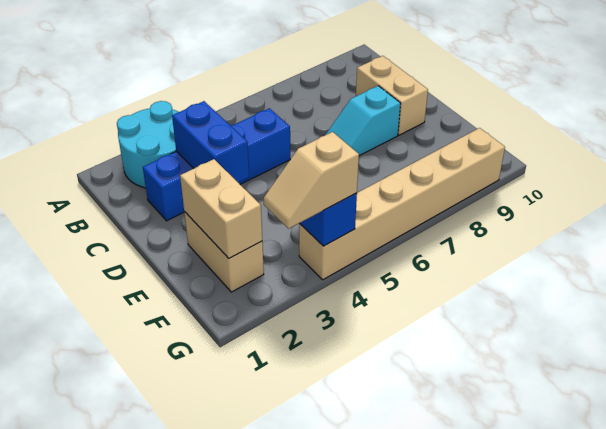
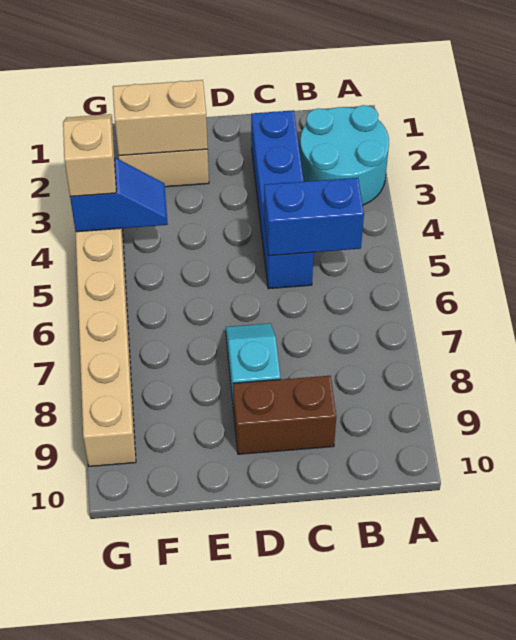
blue 1x2 brick [172,101,249,183] -> blue 1x2 brick moved to [264,178,364,256]
tan 1x2 brick [356,56,428,135] -> brown 1x2 brick [233,376,336,454]

